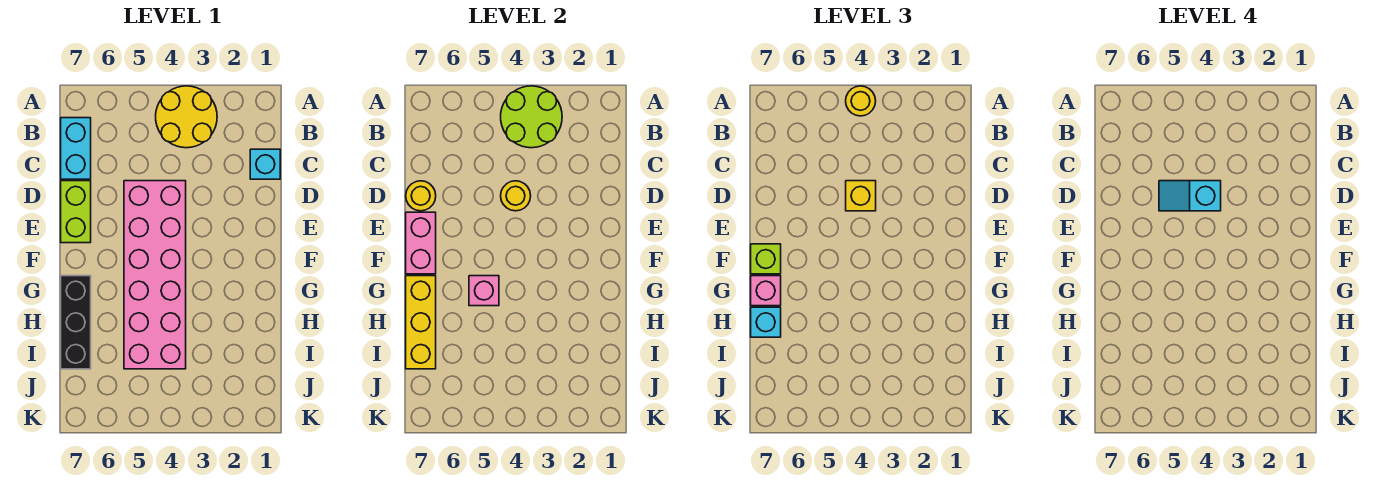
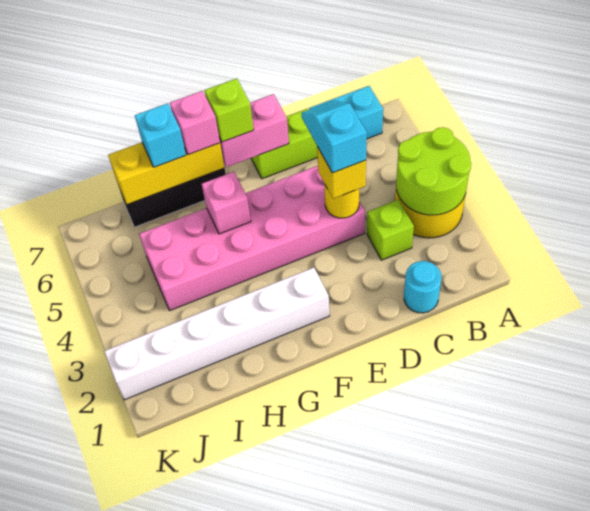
yellow 1x1 round brick [846,86,876,116] -> none
cyan 1x1 brick [250,149,280,179] -> cyan 1x1 round brick [404,261,441,313]
none -> lime 1x1 brick [367,200,414,260]
yellow 1x1 round brick [406,181,436,211] -> none
none -> white 1x6 brick [104,268,330,400]

